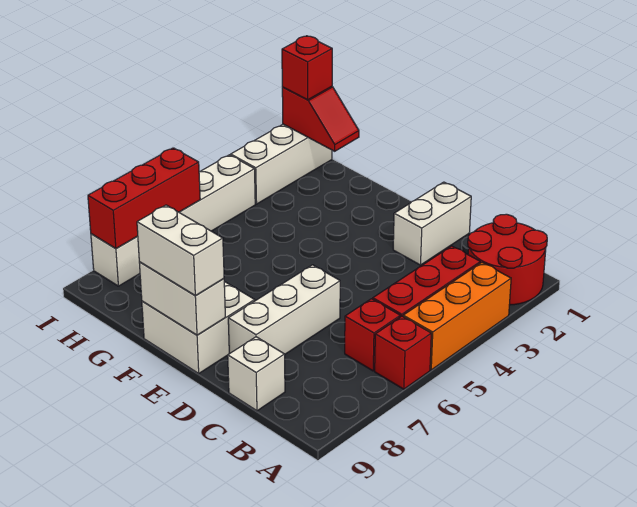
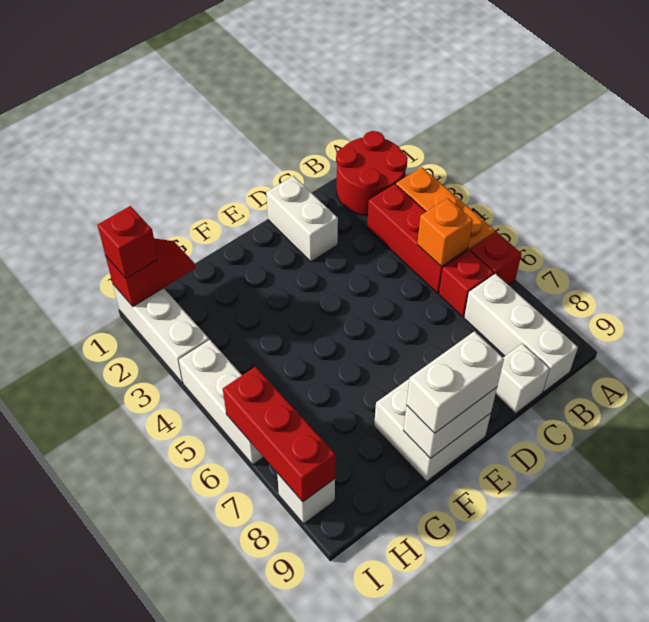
none -> orange 1x1 brick [417,198,473,267]
white 1x3 brick [228,265,340,354] -> white 1x3 brick moved to [464,274,578,392]

